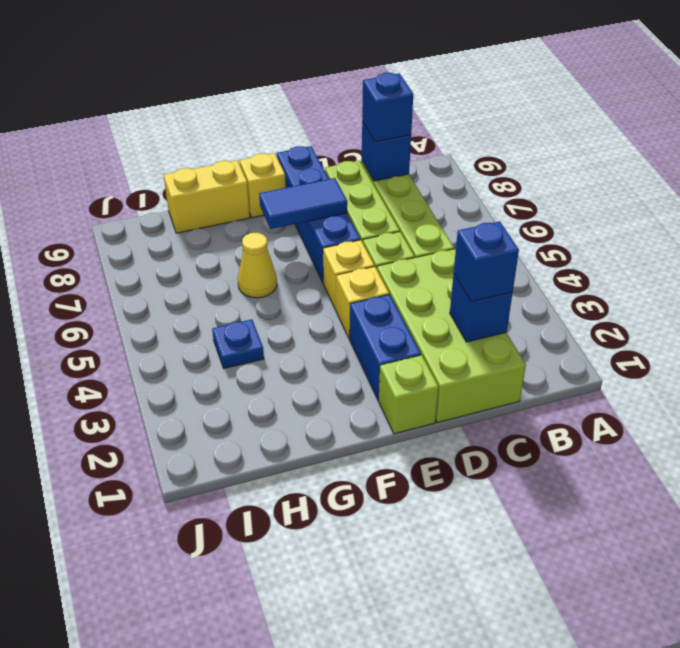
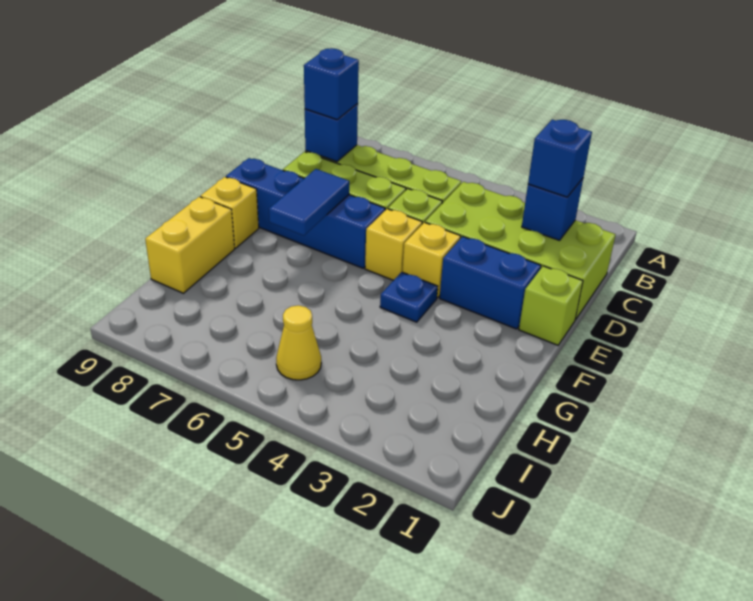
yellow 1x1 cone [238,233,277,298] -> yellow 1x1 cone moved to [276,305,321,380]
blue 1x1 plate [212,319,264,368] -> blue 1x1 plate moved to [380,272,438,322]

